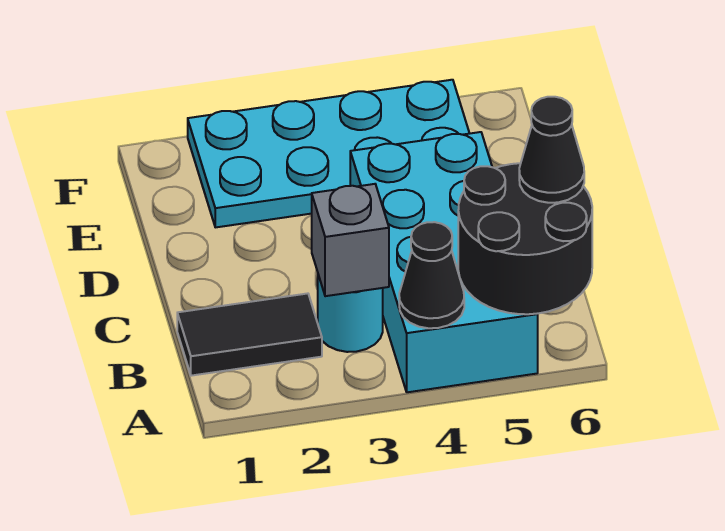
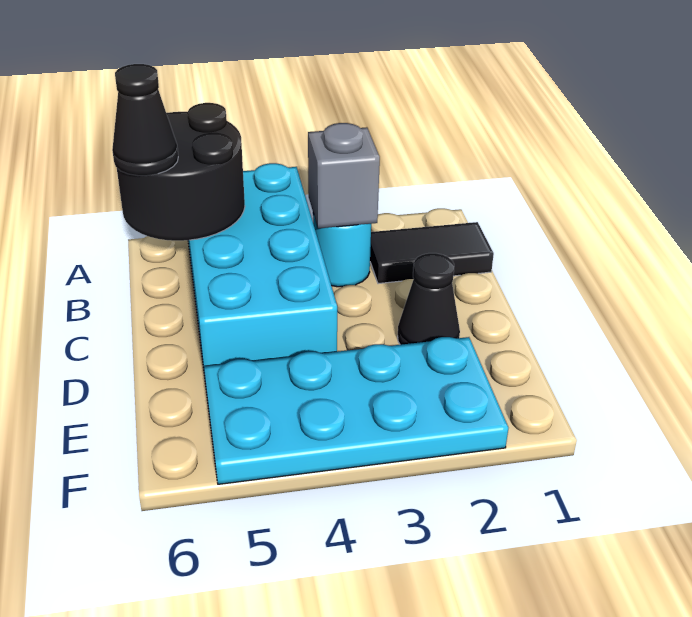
black 1x1 cone [399,222,464,328] -> black 1x1 cone moved to [398,253,460,345]

